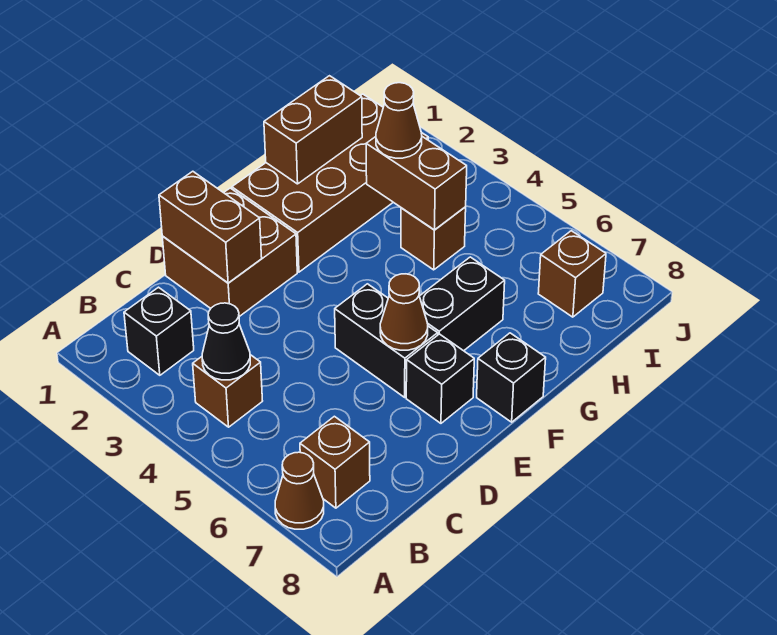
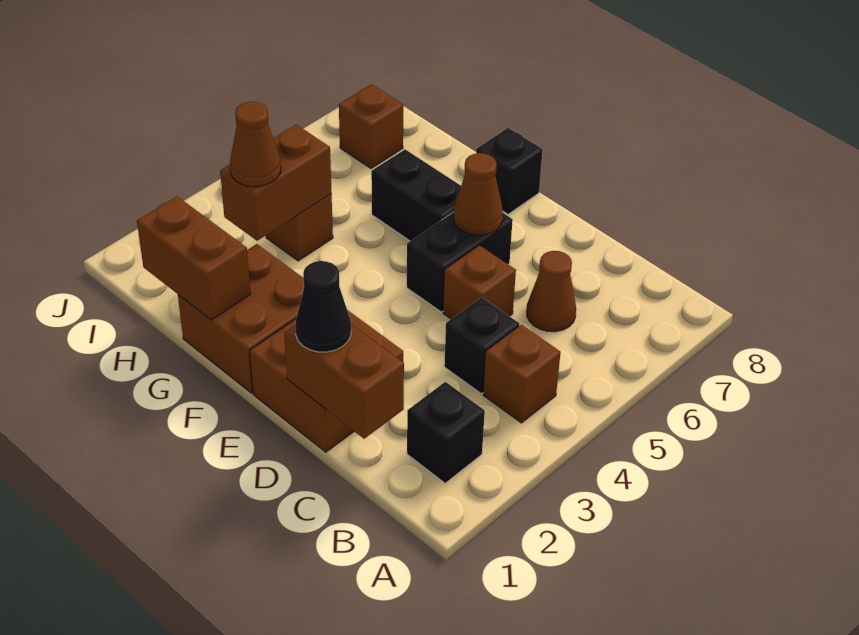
brown 1x1 cone [275,452,324,529] -> brown 1x1 cone moved to [527,251,576,332]
black 1x1 cone [202,303,250,380] -> black 1x1 cone moved to [295,261,351,352]
brown 1x1 brick [300,416,370,508] -> brown 1x1 brick moved to [443,245,516,319]
brown 1x2 brick [159,171,262,283] -> brown 1x2 brick turned to [284,324,404,439]
black 1x1 brick [406,334,474,423] -> black 1x1 brick moved to [444,297,519,394]
brown 2x4 brick [232,94,428,272] -> brown 2x2 brick [178,244,304,393]

